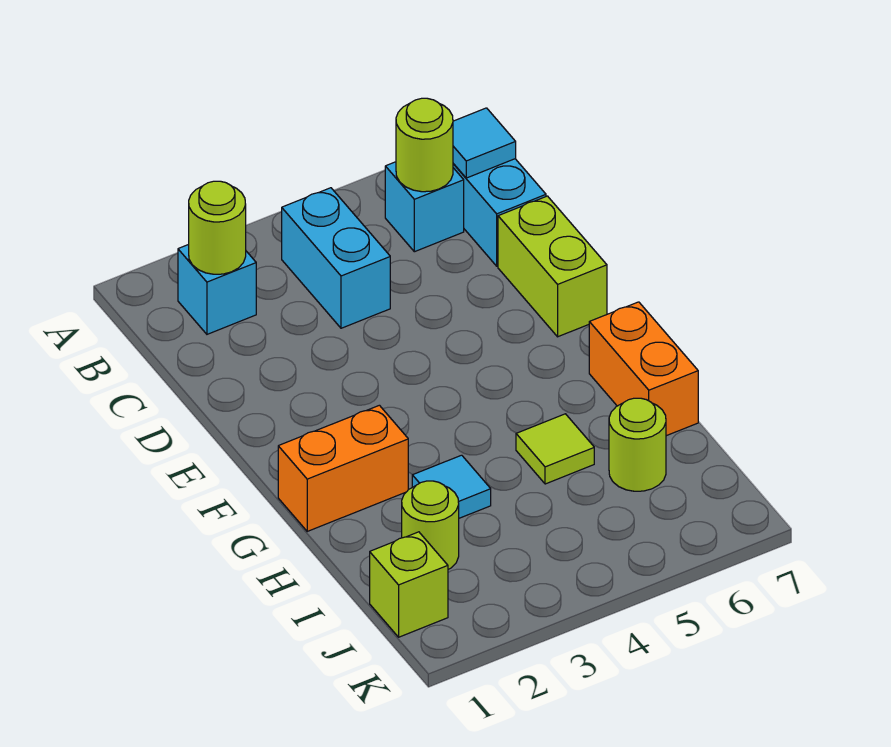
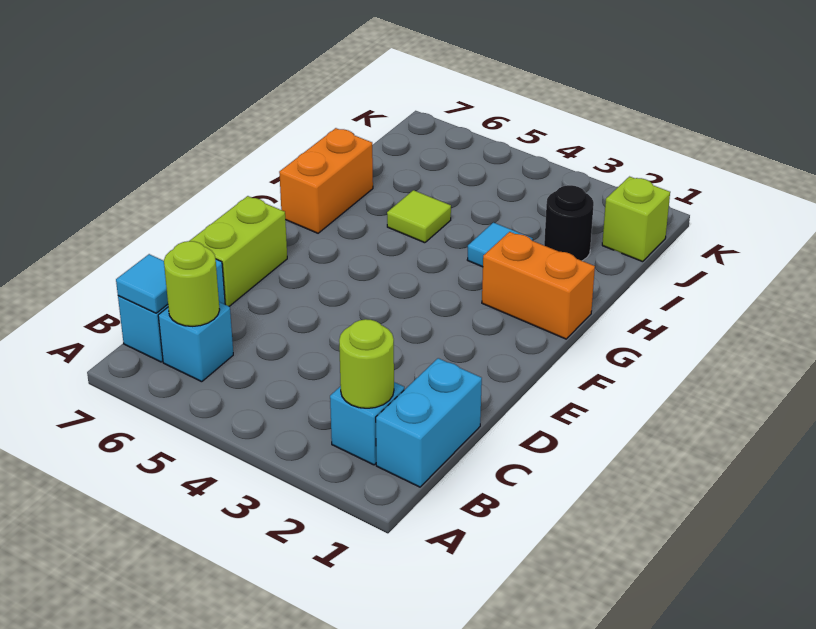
cyan 1x2 brick [282,188,390,328] -> cyan 1x2 brick moved to [376,358,482,487]
lime 1x1 round brick [402,481,459,569] -> black 1x1 round brick [544,185,594,261]
lime 1x1 round brick [609,398,666,491] -> none

